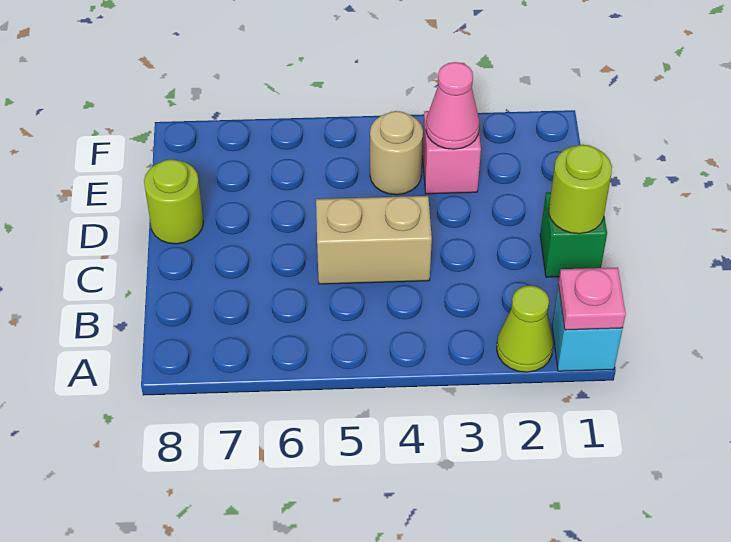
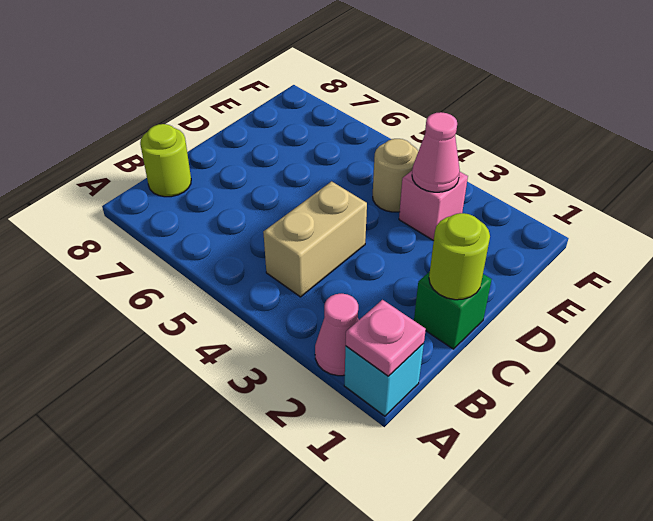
lime 1x1 cone [497,286,553,372] -> pink 1x1 cone [315,294,358,376]
tan 1x2 brick [316,196,432,284] -> tan 1x2 brick turned to [263,181,367,297]
lime 1x1 round brick [144,159,204,244] -> lime 1x1 round brick moved to [140,124,191,197]

